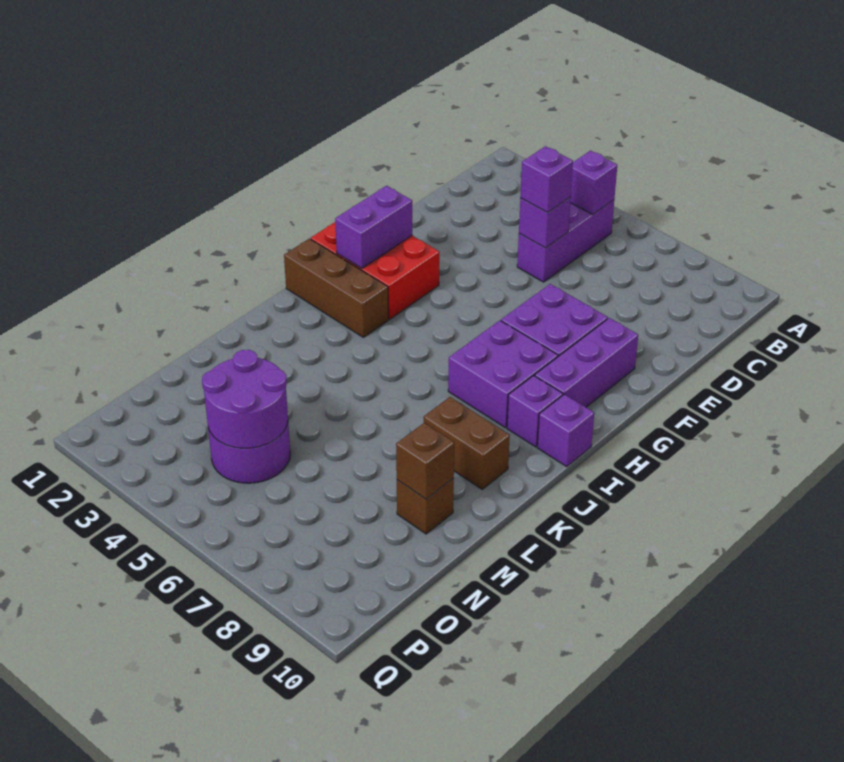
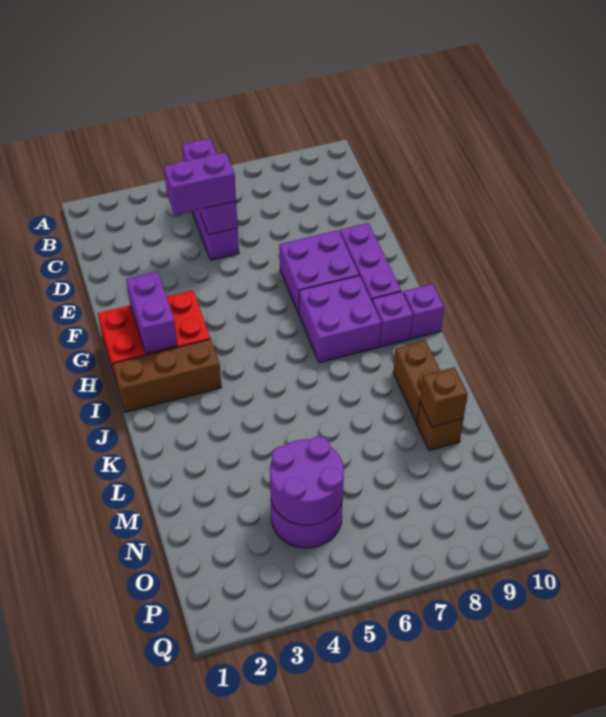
purple 1x1 brick [520,146,573,212] -> purple 1x2 brick [164,152,236,215]
brown 1x2 brick [424,397,510,489] -> brown 1x2 brick turned to [393,341,440,423]

